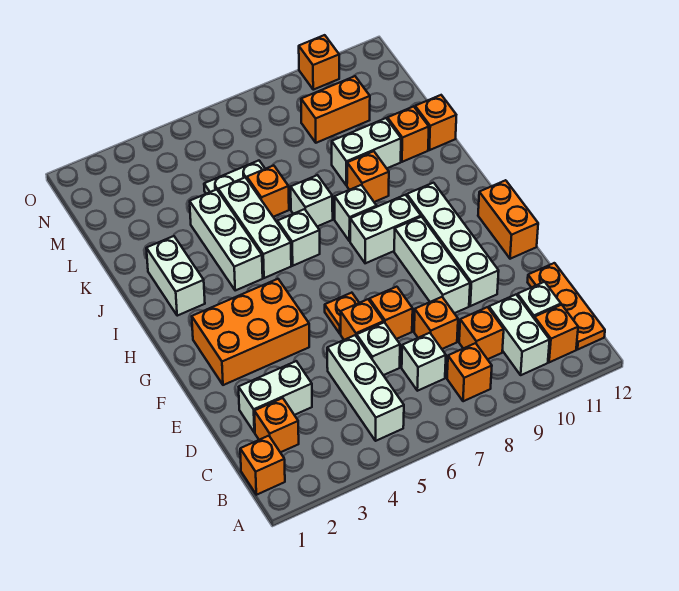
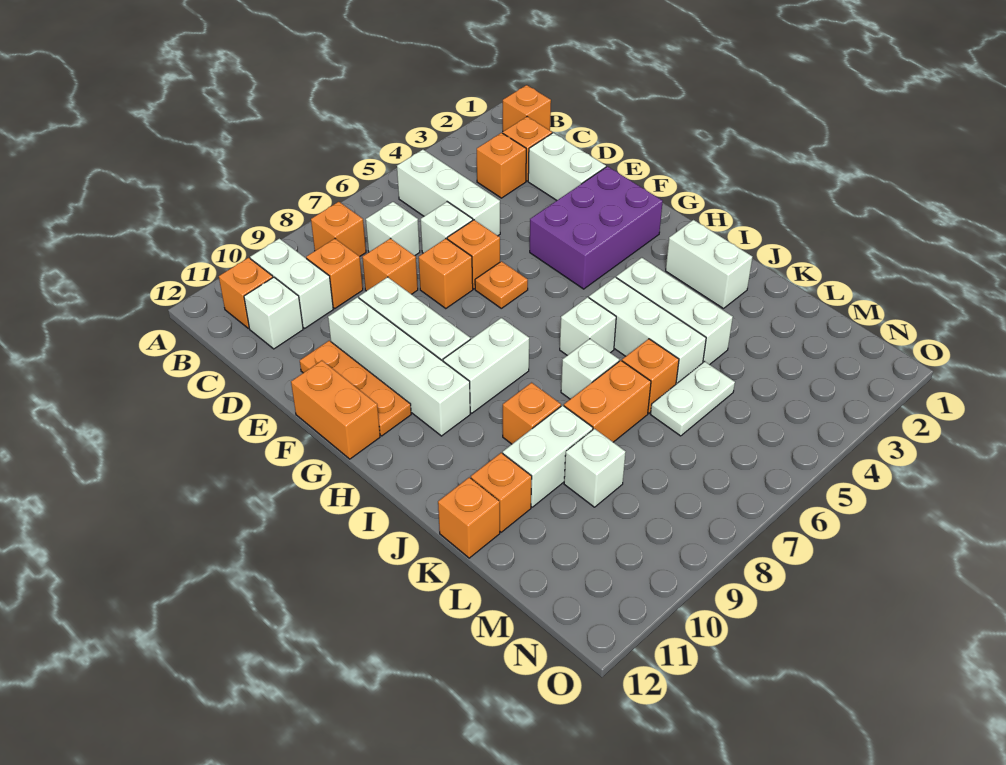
orange 1x3 plate [528,263,605,349] -> orange 1x3 plate moved to [300,341,411,436]
white 1x2 brick [239,361,312,433] -> white 1x2 brick turned to [528,133,606,200]
orange 2x3 brick [192,279,309,385] -> purple 2x3 brick [530,166,663,289]
white 1x1 brick [335,185,377,241] -> white 1x1 brick moved to [564,429,626,507]
orange 1x2 brick [301,76,370,143] -> orange 1x2 brick moved to [564,361,651,442]
orange 1x1 brick [299,35,339,90] -> orange 1x1 brick moved to [477,133,526,198]

